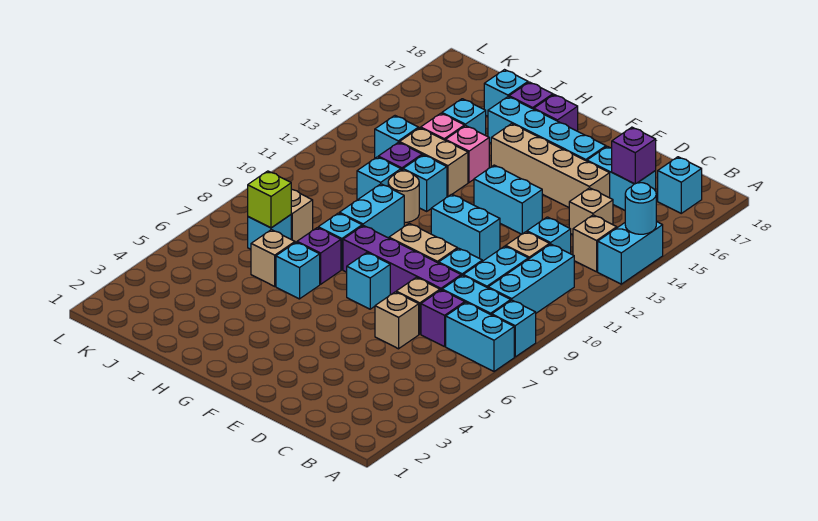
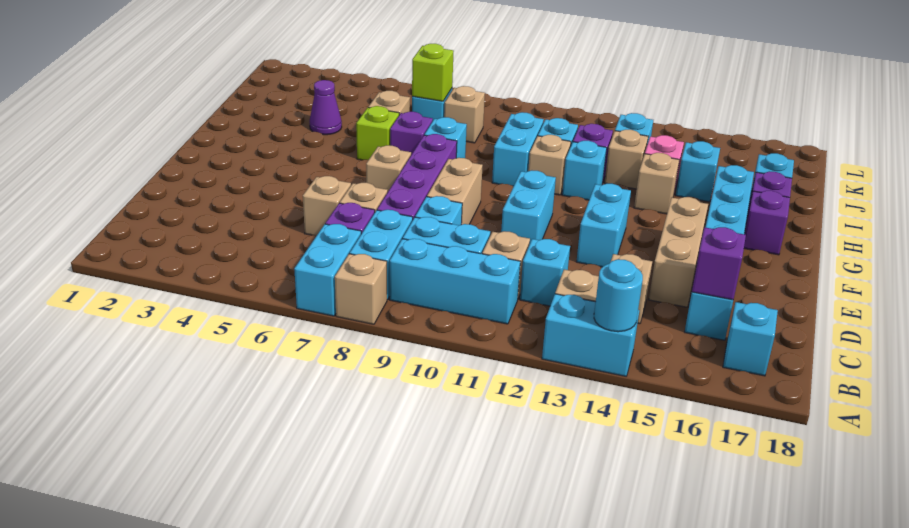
cyan 1x1 brick [492,300,536,357] -> tan 1x1 brick [335,254,387,324]
tan 1x4 brick [491,124,610,207] -> tan 1x3 brick [649,197,708,307]
cyan 1x1 brick [347,253,390,309] -> tan 1x1 brick [366,145,411,191]
cyan 1x1 brick [276,242,320,299] -> lime 1x1 brick [356,106,399,160]
cyan 1x2 brick [340,184,404,238] -> cyan 1x2 brick turned to [492,112,544,187]
tan 1x1 round brick [388,171,419,222] -> tan 1x1 brick [528,135,571,195]
tan 1x2 brick [400,128,468,197] -> tan 1x1 brick [604,130,648,189]
pink 1x1 brick [446,126,489,182] -> tan 1x1 brick [634,153,679,214]
none -> purple 1x1 cone [310,80,342,135]

